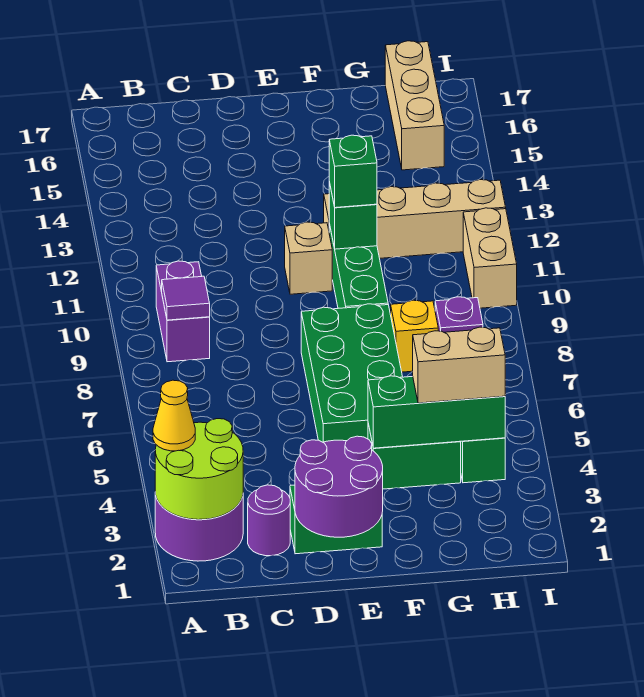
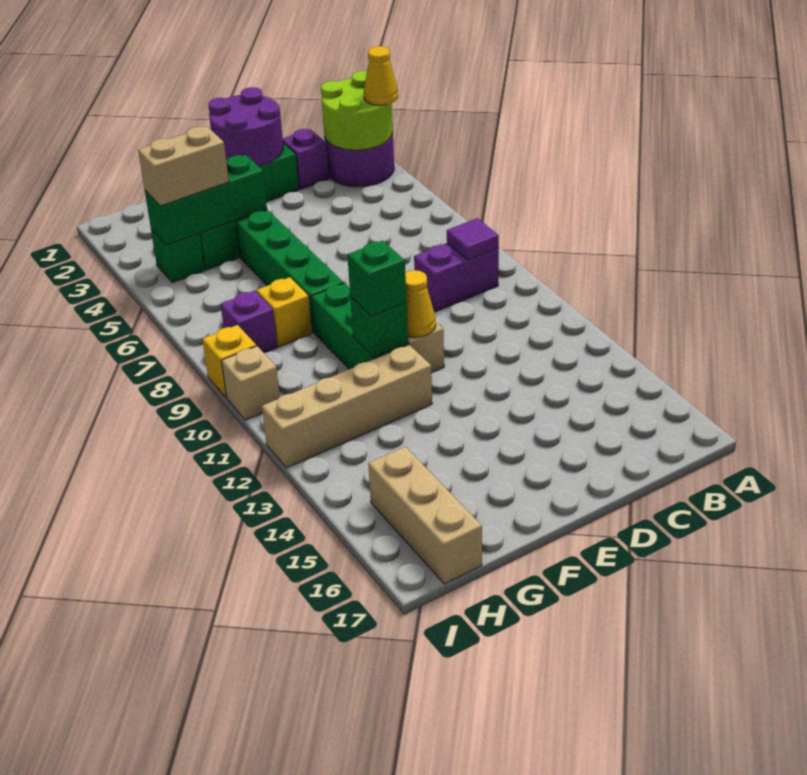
purple 1x2 brick [156,261,210,362] -> purple 1x2 brick turned to [414,243,499,312]
purple 1x1 round brick [248,485,290,556] -> purple 1x1 brick [283,129,330,189]
green 2x4 brick [301,304,402,442] -> green 1x4 brick [236,210,344,333]
none -> yellow 1x1 cone [405,270,436,337]
none -> yellow 1x1 brick [202,325,256,397]
tan 1x2 brick [463,208,517,308] -> tan 1x1 brick [222,346,280,420]

